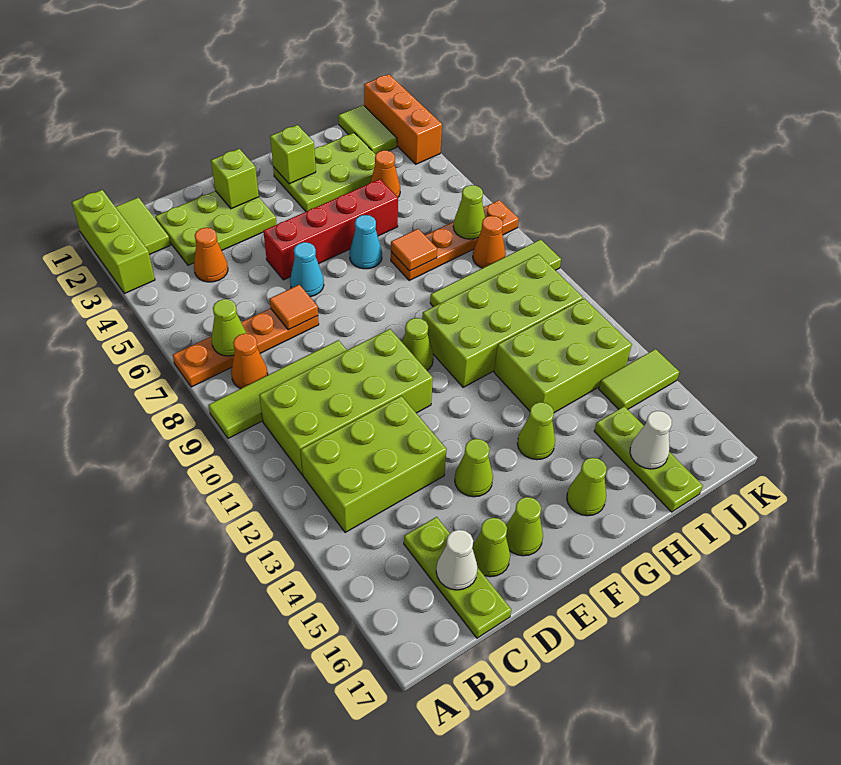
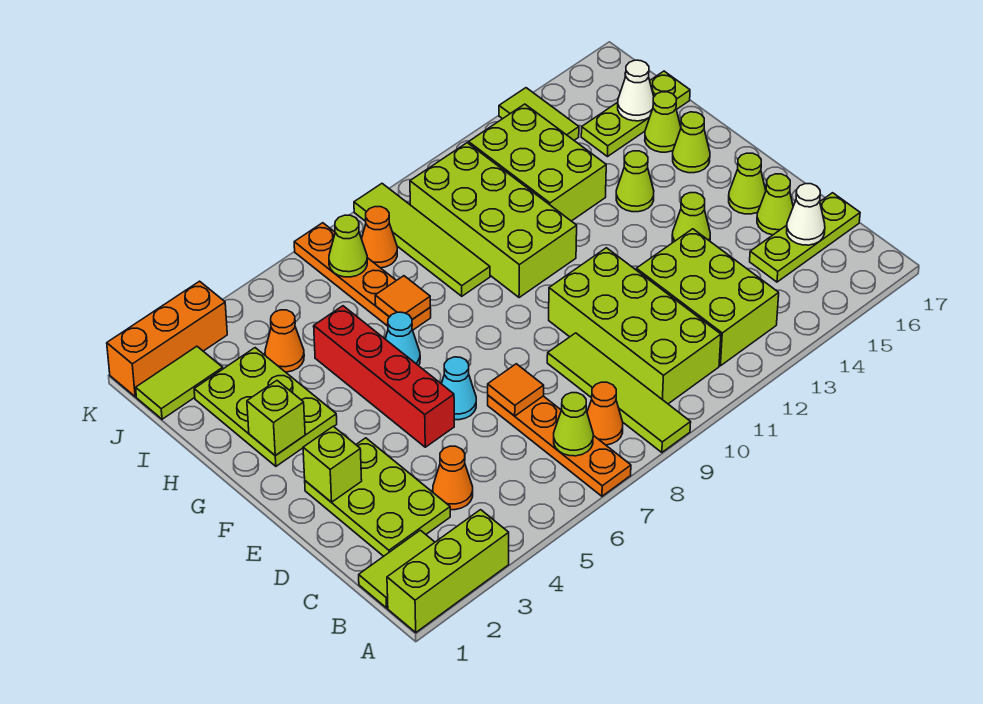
lime 1x1 cone [402,318,433,370] -> lime 1x1 cone moved to [645,92,681,152]

